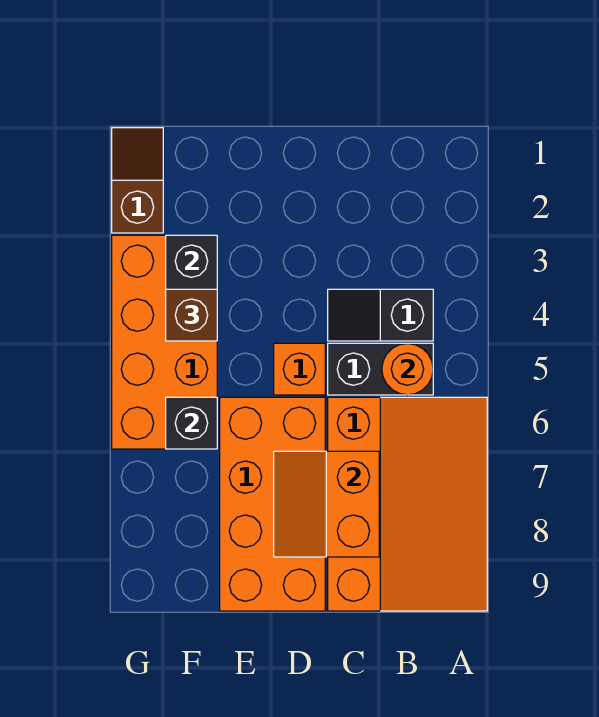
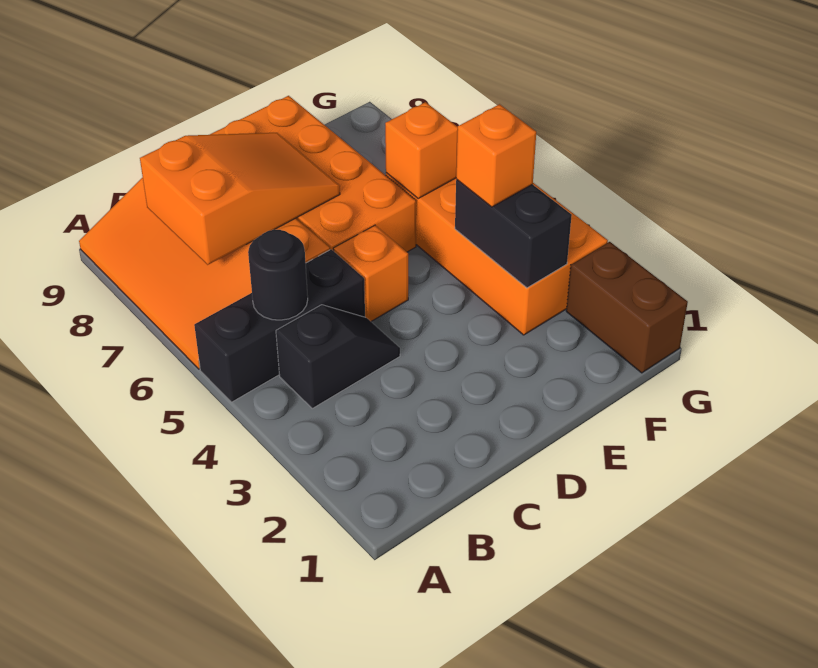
black 1x2 brick [328,343,433,395] -> black 1x3 brick [194,249,365,402]
orange 1x1 round brick [382,343,433,395] -> black 1x1 round brick [248,230,308,320]
orange 2x2 slope [274,451,379,557] -> orange 2x3 slope [140,133,340,265]
brown 1x1 brick [166,289,217,341] -> orange 1x1 brick [456,104,536,207]
black 1x1 brick [166,397,217,449] -> orange 1x1 brick [385,102,458,199]
brown 1x2 slope [112,128,163,233] -> brown 1x2 brick [566,242,688,373]

